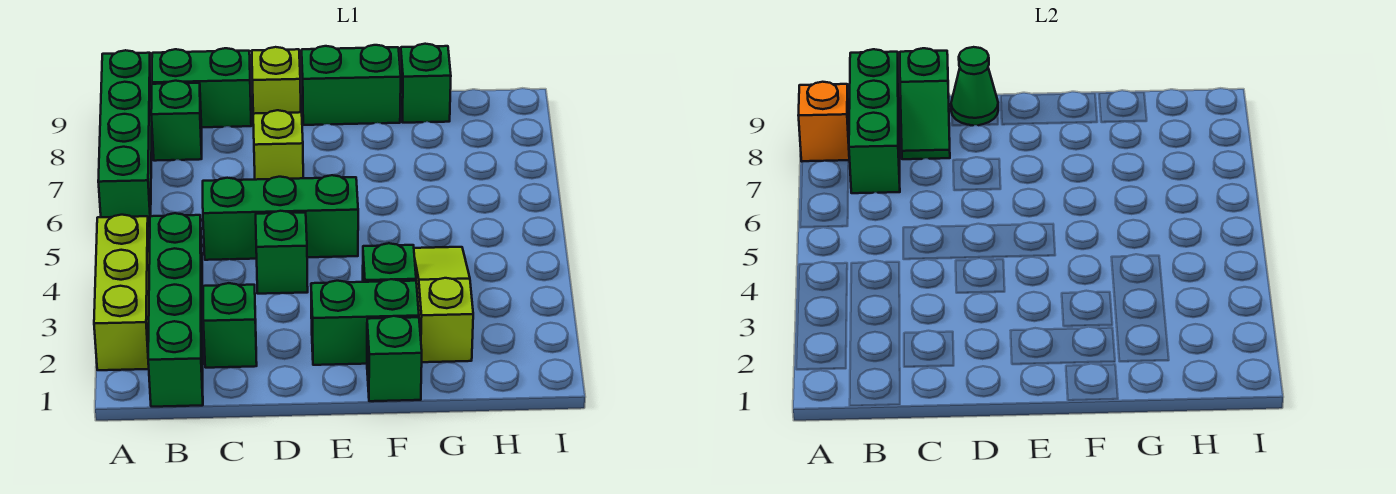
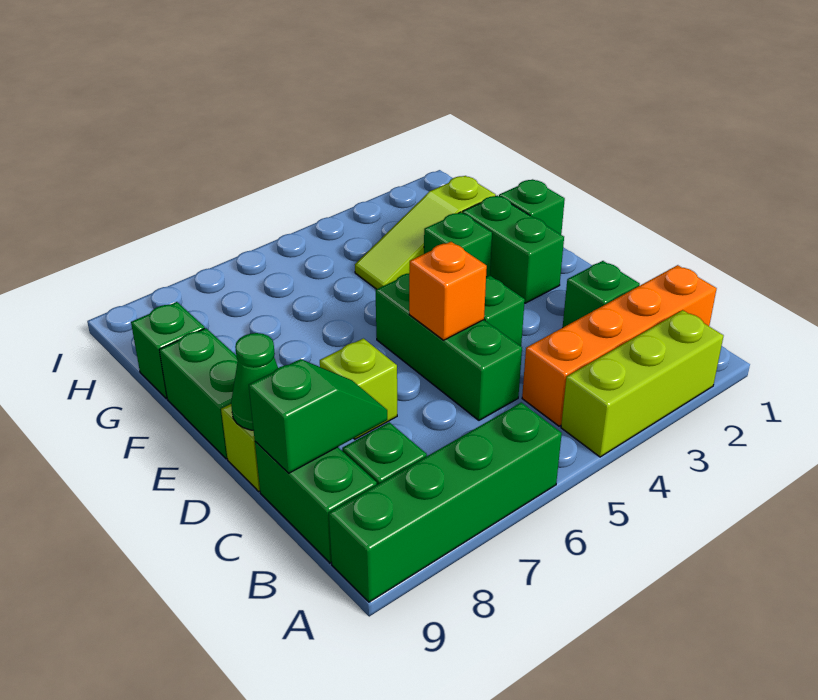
orange 1x1 brick [798,82,849,161] -> orange 1x1 brick moved to [409,242,487,340]
green 1x4 brick [148,213,203,407] -> orange 1x4 brick [522,265,717,426]
green 1x3 brick [849,49,900,193] -> none

